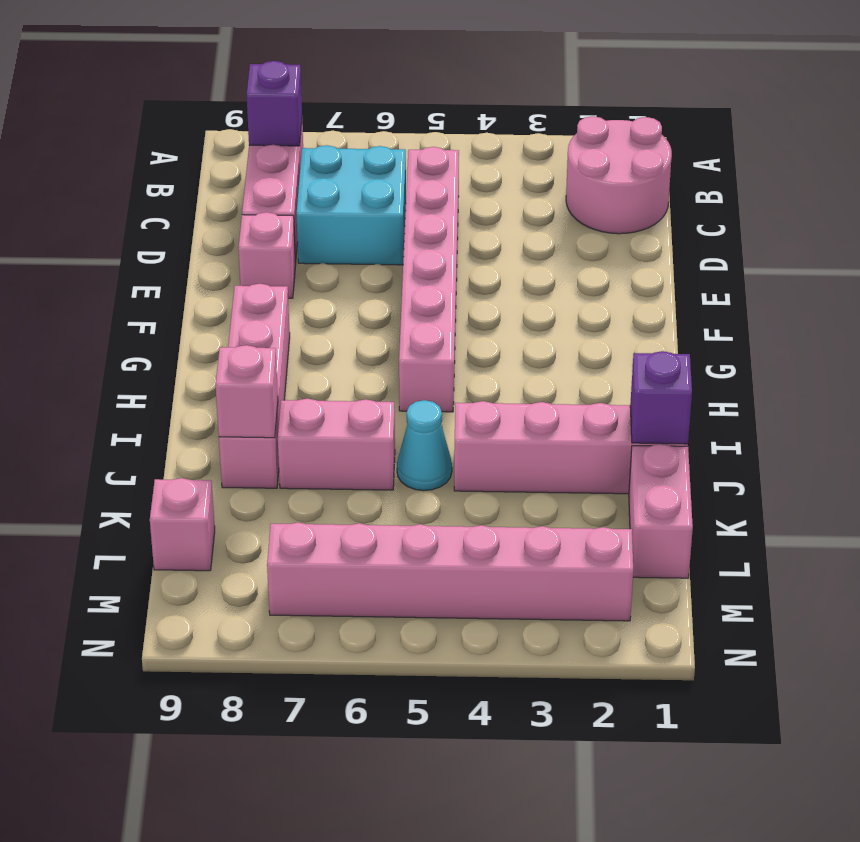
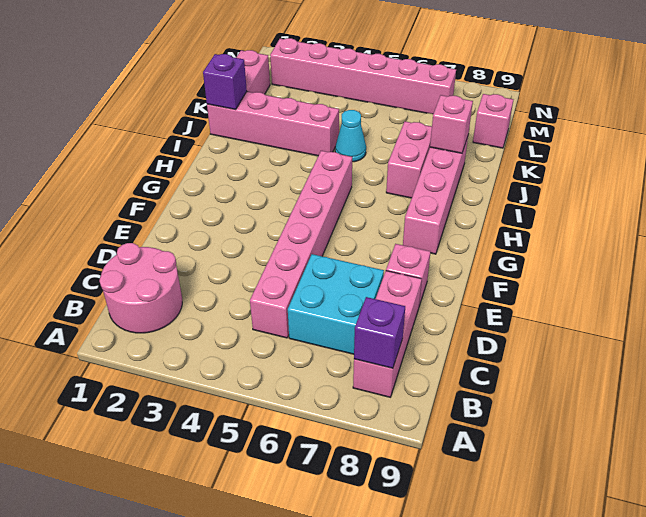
pink 1x2 brick [278,398,395,490] -> pink 1x2 brick turned to [386,122,432,198]

